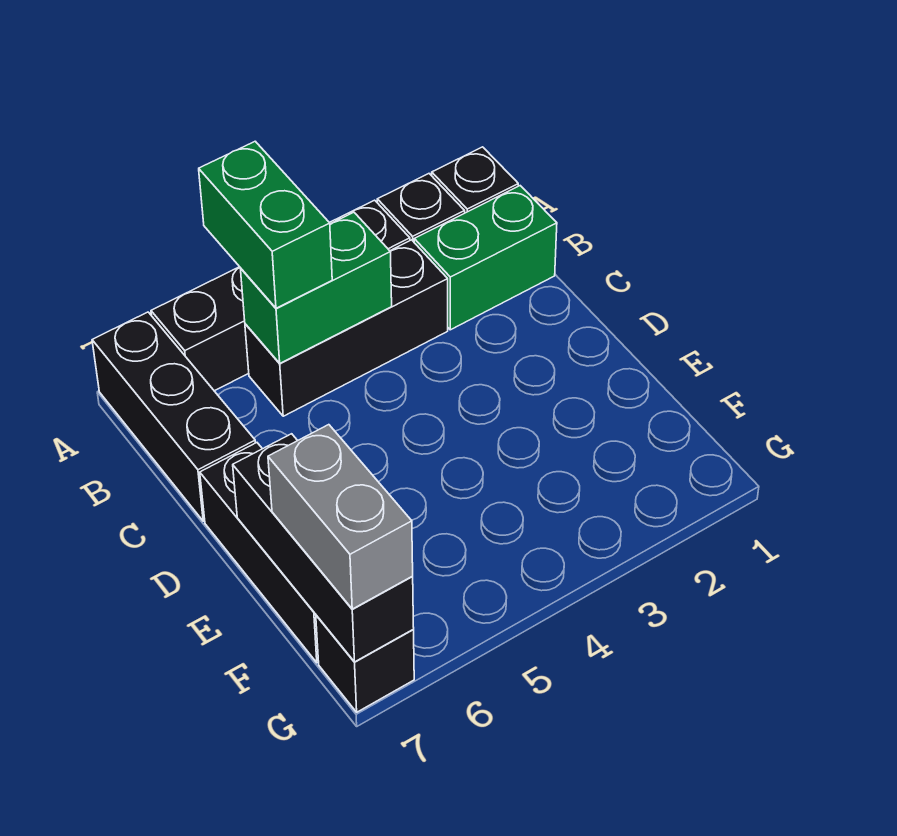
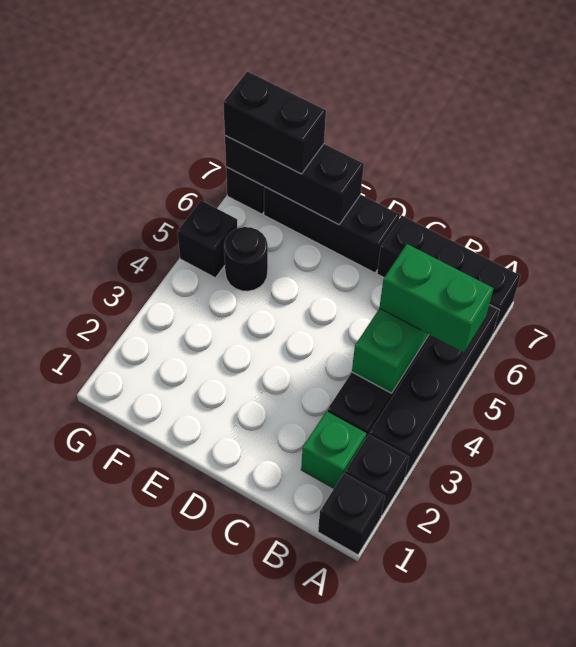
green 1x2 brick [414,186,557,330] -> green 1x1 brick [301,411,366,488]
none -> black 1x1 round brick [224,227,268,291]
grey 1x2 brick [268,425,413,609] -> black 1x2 brick [223,71,326,174]
none -> black 1x1 brick [177,200,237,278]

